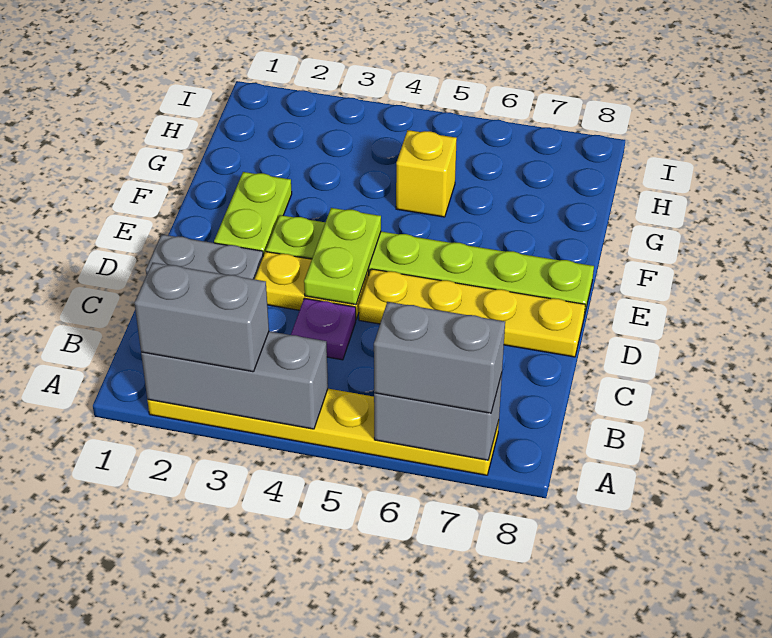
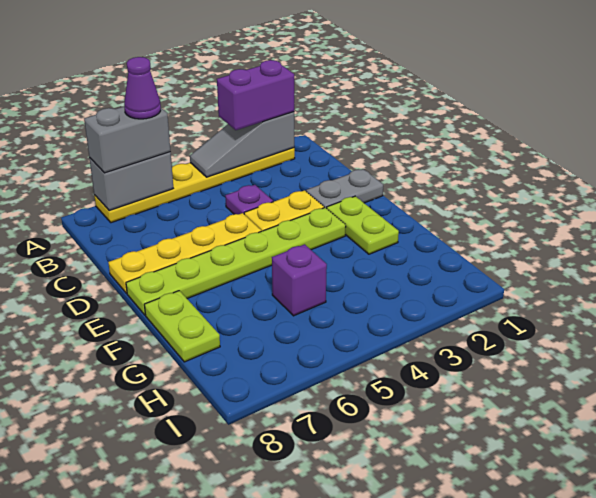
grey 1x3 brick [141,331,328,429] -> grey 1x3 slope [190,112,294,177]
grey 1x2 brick [135,262,269,372] -> purple 1x2 brick [217,60,294,130]
none -> purple 1x1 cone [124,57,161,119]
lime 1x2 plate [304,208,381,305] -> lime 1x2 plate moved to [144,291,220,362]
yellow 1x1 brick [396,130,457,217] -> purple 1x1 brick [272,244,327,316]

